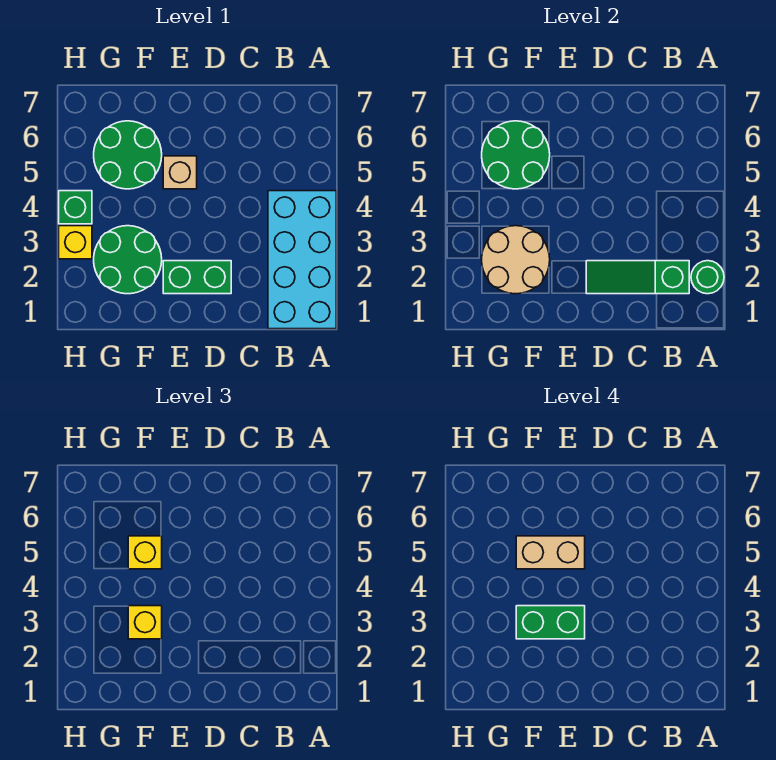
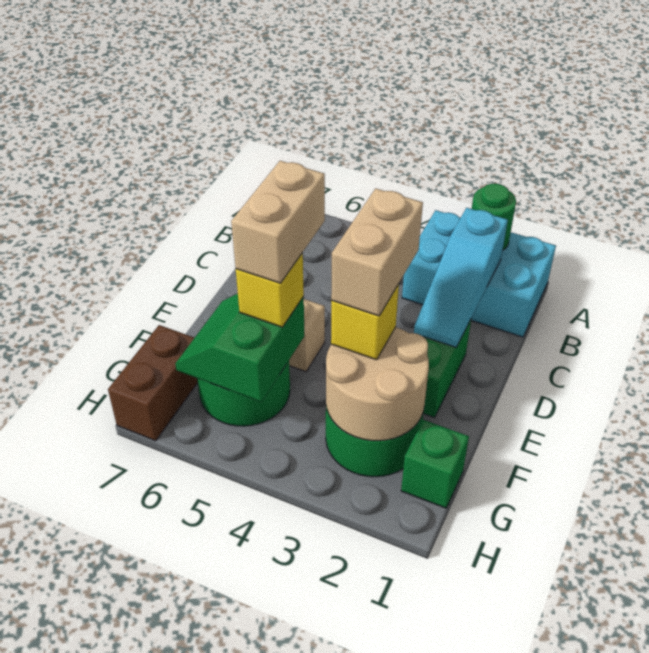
cyan 2x4 brick [268,191,336,329] -> cyan 2x3 brick [402,210,556,337]
green 1x3 slope [586,261,689,294] -> cyan 1x3 slope [414,208,508,347]
green 1x2 brick [516,606,585,639] -> tan 1x2 brick [331,188,423,316]
green 2x2 round brick [482,121,550,189] -> green 2x2 slope [175,293,305,402]
none -> brown 1x2 brick [108,325,198,441]
yellow 1x1 brick [59,226,92,259] -> none
green 1x1 brick [59,191,92,224] -> green 1x1 brick moved to [401,420,469,508]

